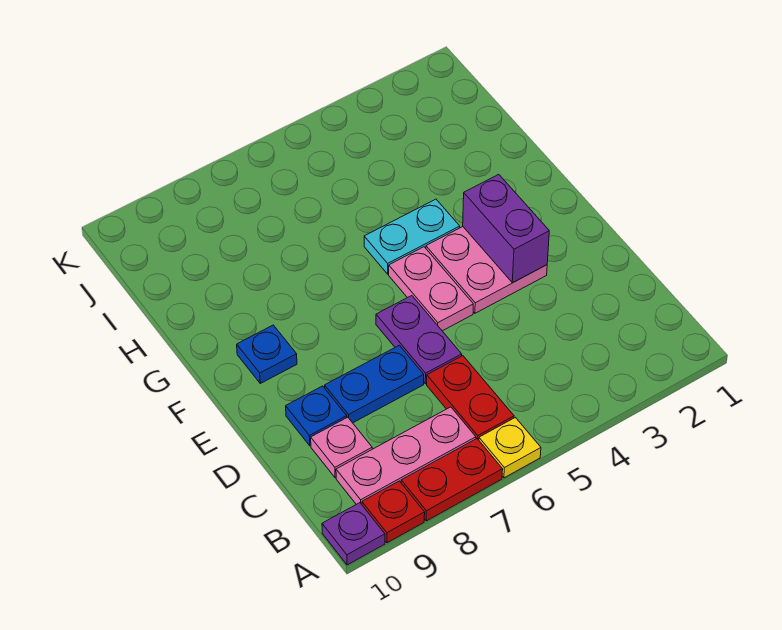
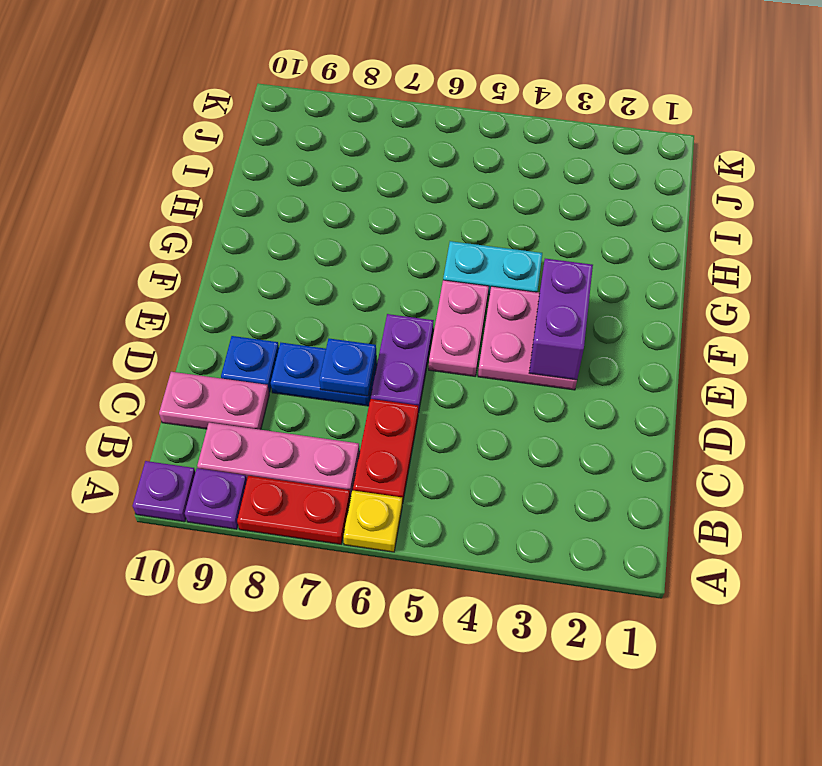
red 1x1 plate [362,481,425,543] -> purple 1x1 plate [185,468,247,529]
pink 1x1 plate [311,417,372,478] -> pink 1x2 plate [159,372,269,430]
blue 1x1 plate [237,325,297,383] -> blue 1x1 plate moved to [319,339,376,396]

